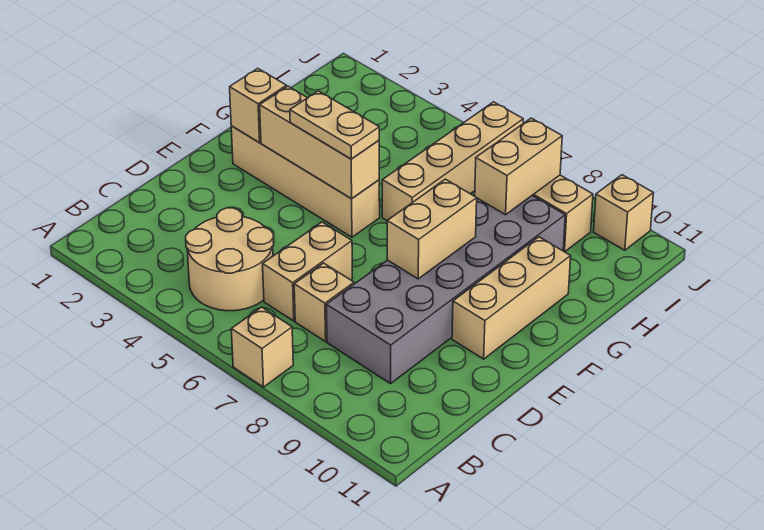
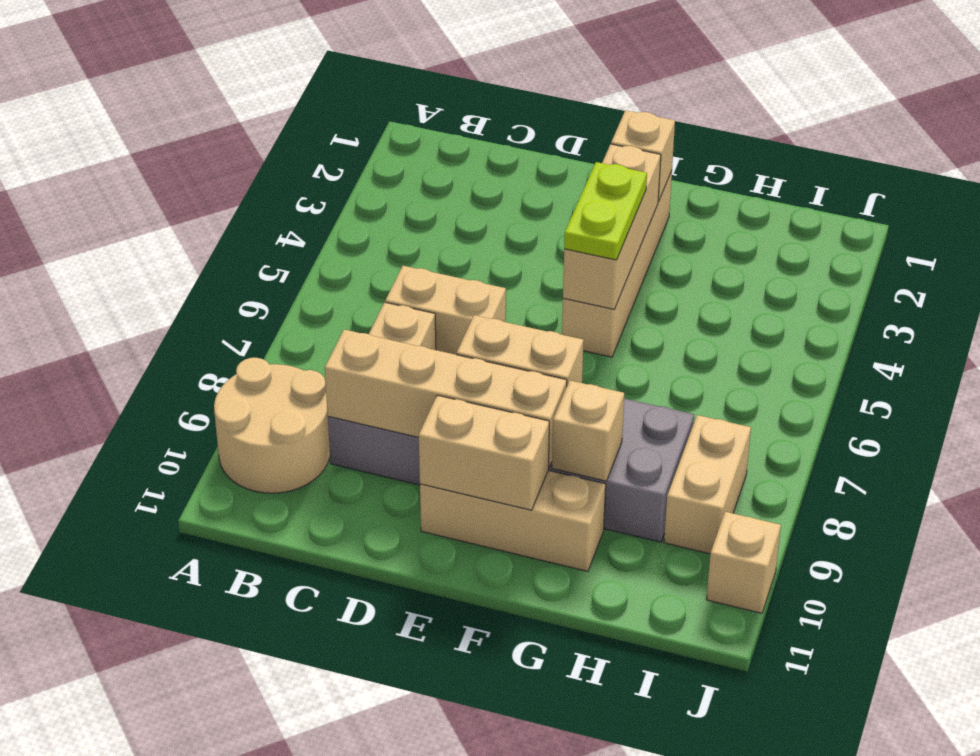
tan 1x1 brick [231,307,293,387] -> tan 1x1 brick moved to [552,381,624,481]
tan 2x2 round brick [186,208,274,311] -> tan 2x2 round brick moved to [214,358,330,493]
tan 1x2 plate [290,91,379,159] -> lime 1x2 plate [564,162,647,260]
tan 1x4 brick [382,102,523,220] -> tan 1x4 brick moved to [325,330,567,468]
tan 1x2 brick [475,118,562,215] -> tan 1x2 brick moved to [419,395,549,510]

